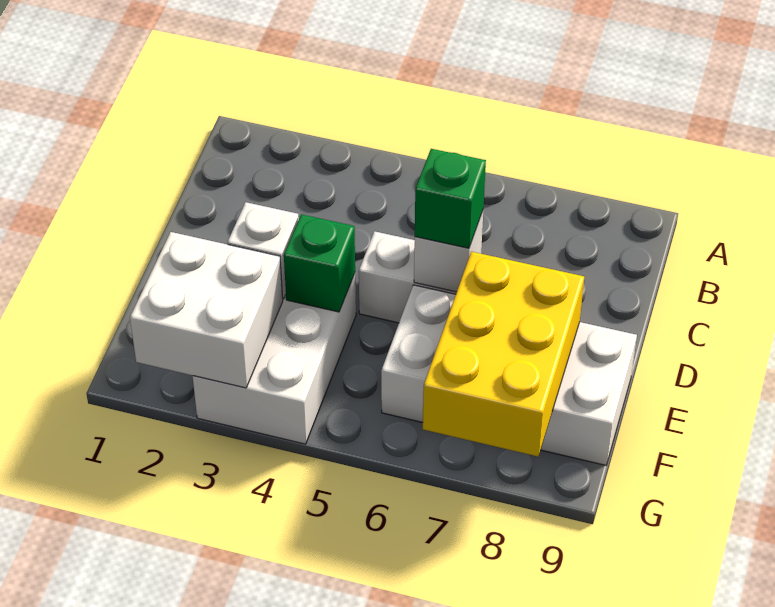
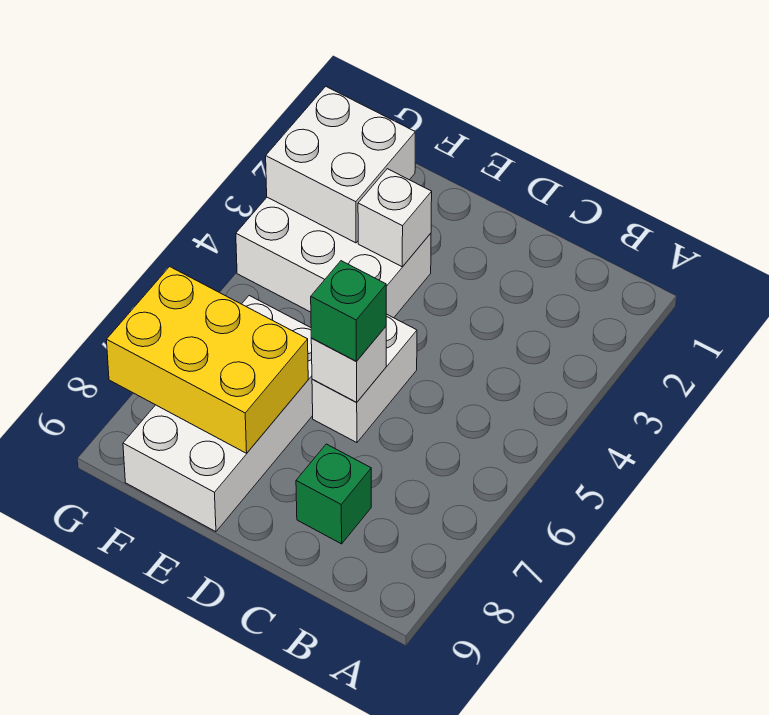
green 1x1 brick [284,214,355,312] -> green 1x1 brick moved to [296,444,371,544]

